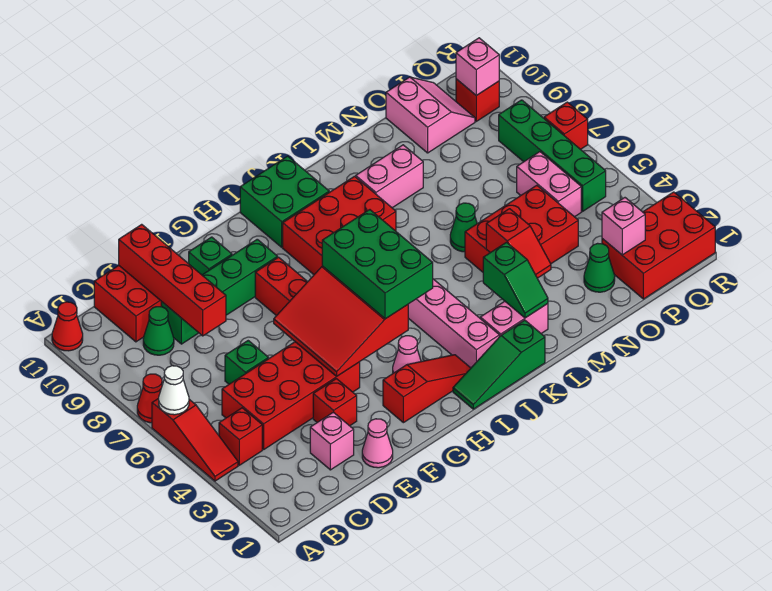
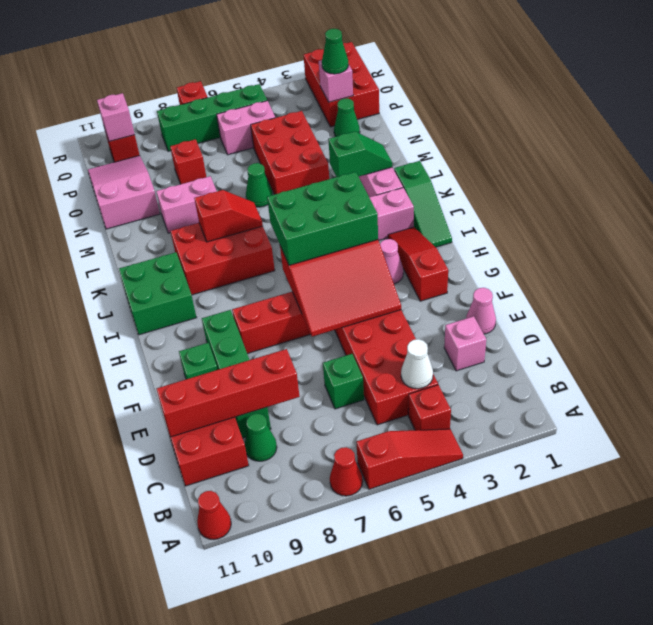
white 1x1 cone [159,366,189,415] -> white 1x1 cone moved to [401,339,433,389]
red 1x1 brick [313,379,357,426] -> red 1x1 brick moved to [170,139,206,184]
red 2x3 brick [283,176,396,274] -> red 2x3 brick turned to [171,223,275,295]
pink 1x2 brick [356,145,423,208] -> pink 1x2 brick turned to [156,176,217,233]
red 1x2 slope [486,209,551,278] -> red 1x2 slope moved to [194,190,263,242]
pink 2x2 slope [386,77,475,153] -> pink 2x3 slope [88,156,160,229]
none -> green 1x1 cone [322,29,348,74]

